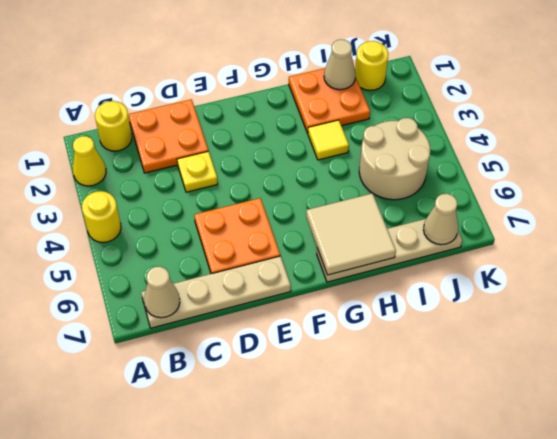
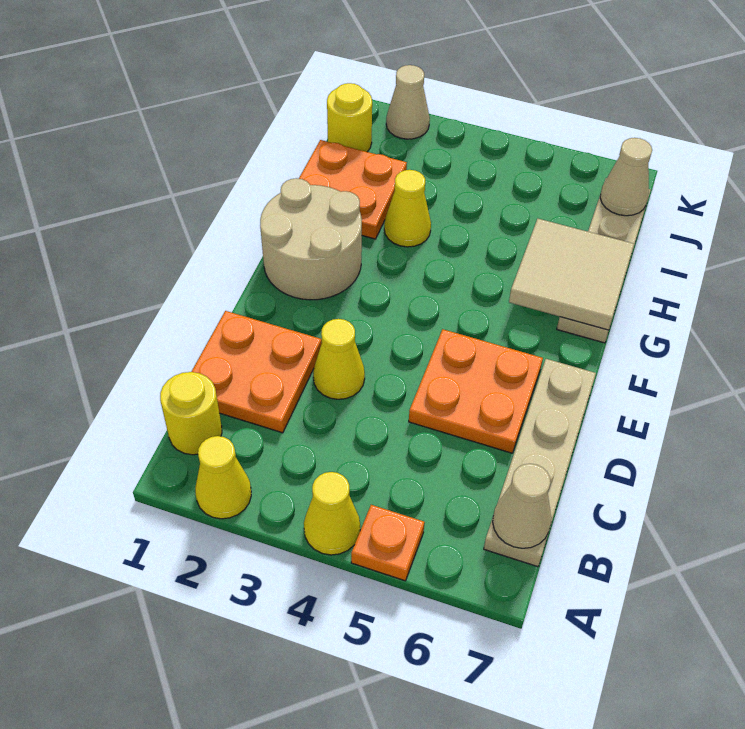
yellow 1x1 round brick [82,191,121,243] -> yellow 1x1 cone [304,472,360,555]
none -> orange 1x1 plate [351,505,425,581]
yellow 1x1 plate [177,151,218,192] -> yellow 1x1 cone [313,319,365,399]
yellow 1x1 tile [308,120,349,160] -> yellow 1x1 cone [384,170,431,247]
tan 1x1 cone [324,40,356,90] -> tan 1x1 cone moved to [386,65,430,139]
tan 2x2 round brick [359,118,430,200] -> tan 2x2 round brick moved to [260,178,362,300]

